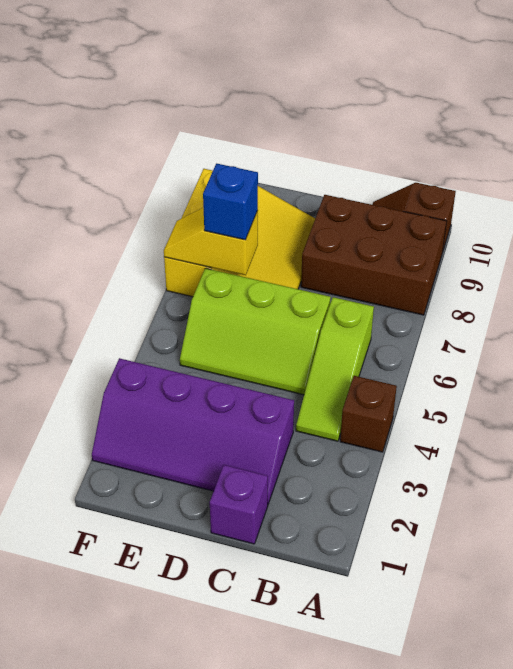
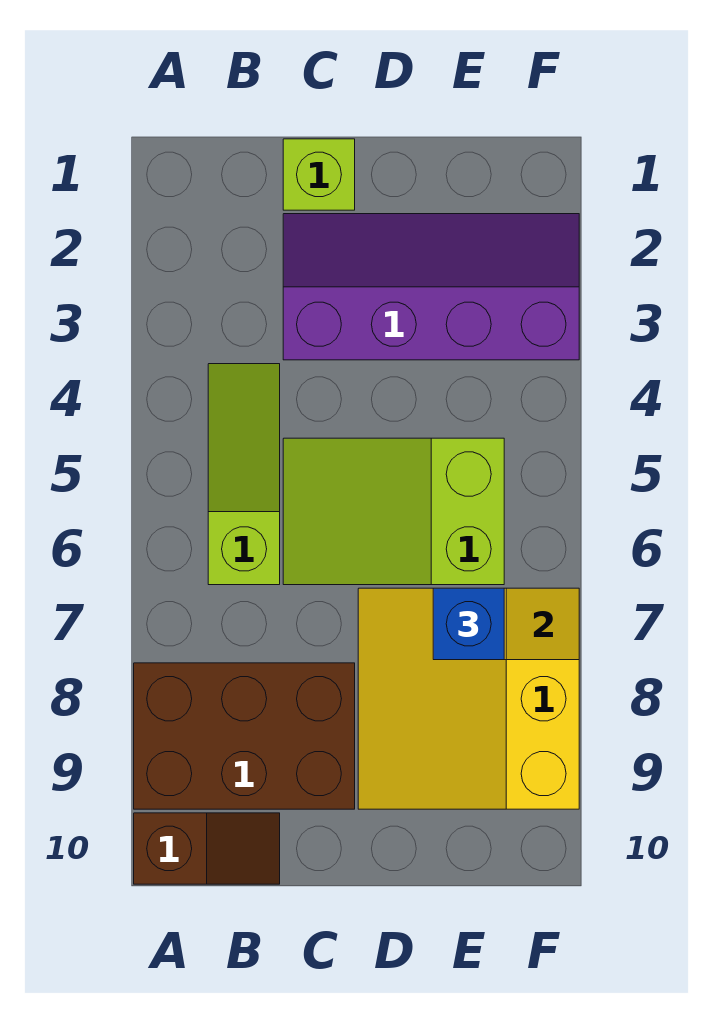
brown 1x1 brick [340,376,397,452] -> none
purple 1x1 brick [210,465,268,544] -> lime 1x1 brick [283,139,355,210]
lime 2x3 slope [180,268,331,395] -> lime 2x3 slope turned to [283,438,504,585]

